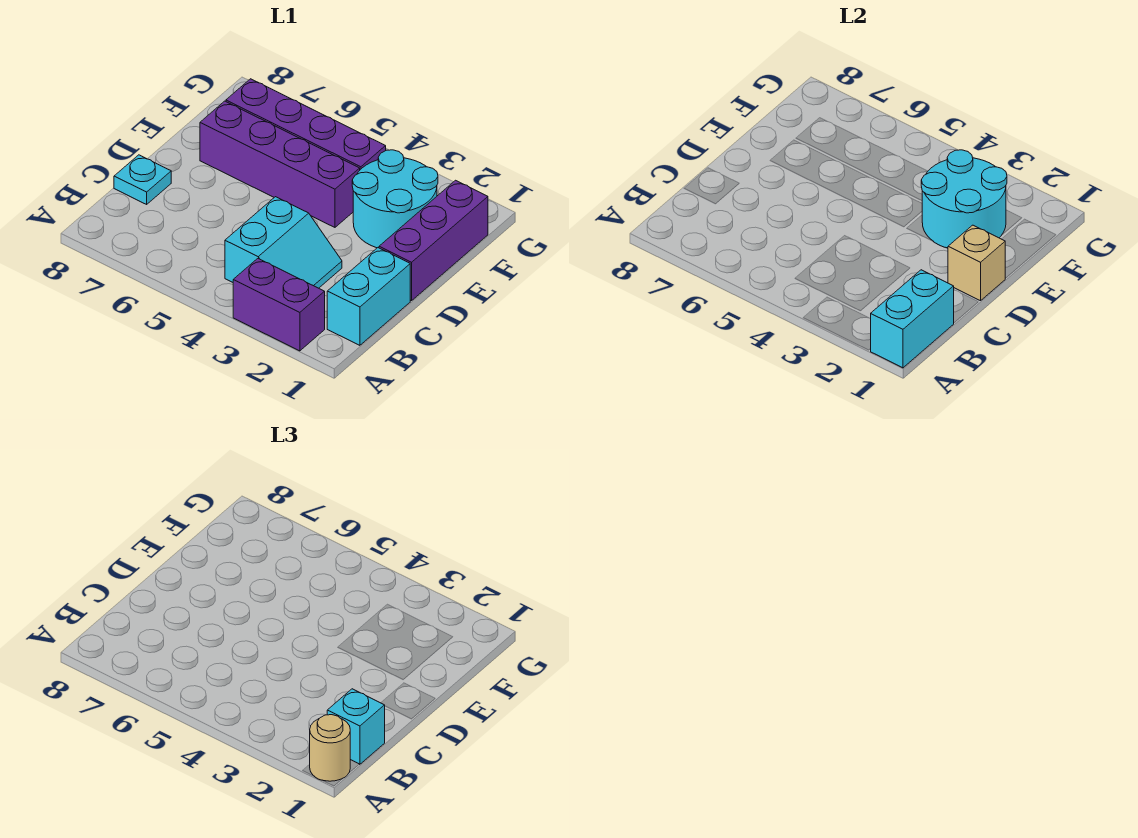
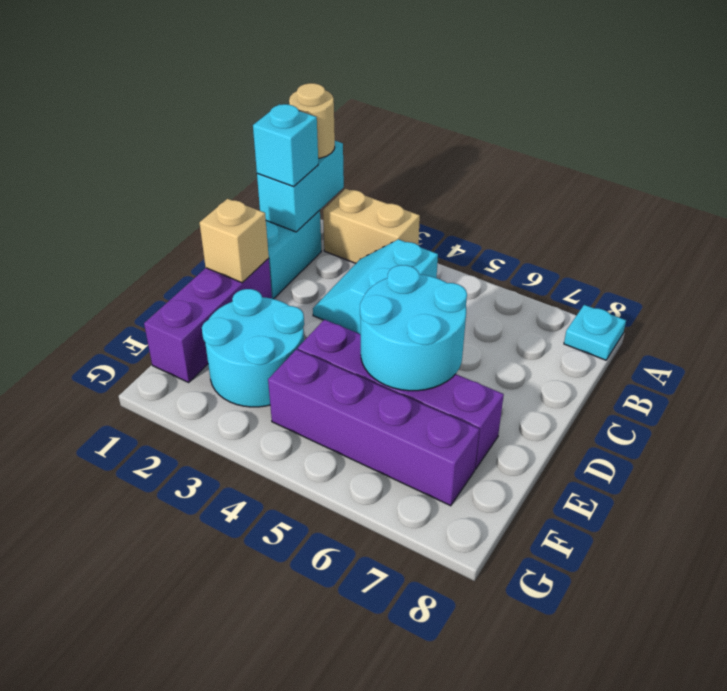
purple 1x2 brick [233,259,325,351] -> tan 1x2 brick [323,189,420,263]
cyan 1x1 plate [114,155,171,204] -> cyan 1x1 plate moved to [564,305,626,360]
cyan 2x2 round brick [921,150,1007,248] -> cyan 2x2 round brick moved to [360,265,467,391]

